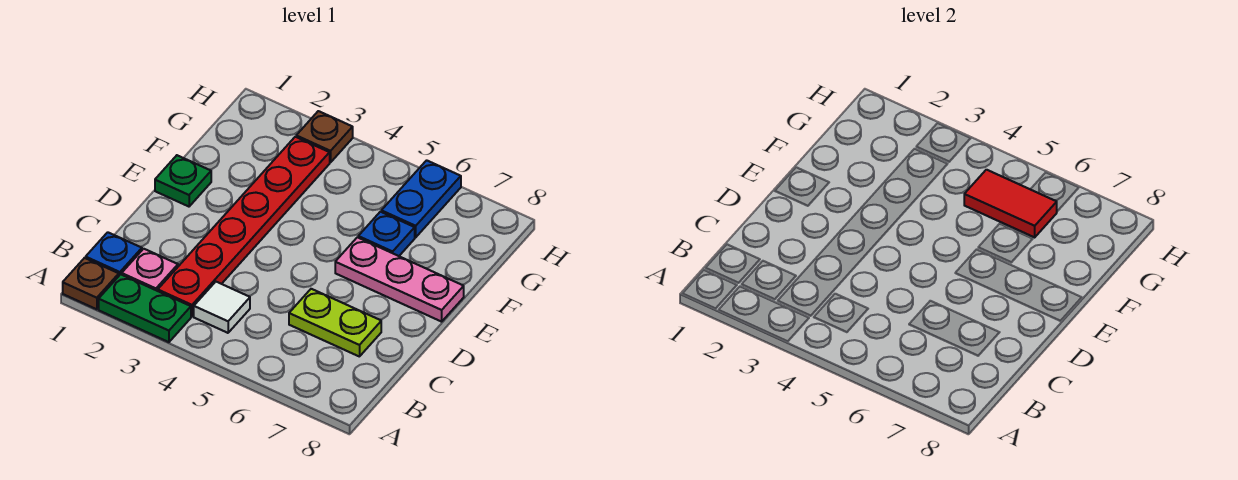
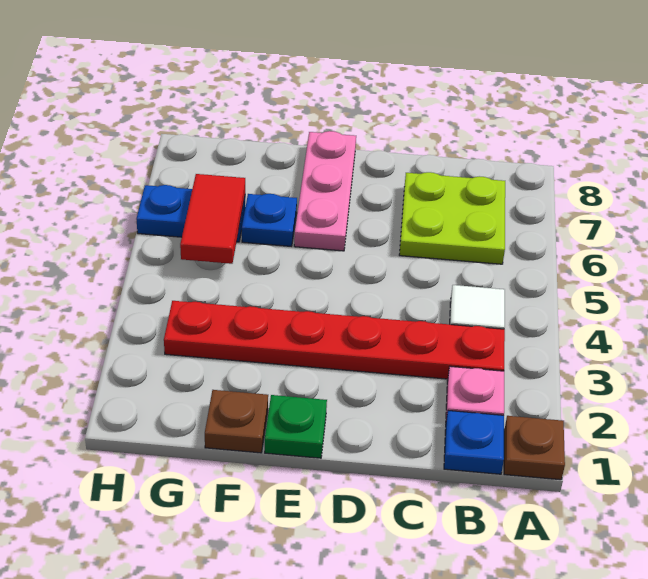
green 1x2 plate [99,274,191,342] -> none
lime 1x2 plate [289,289,381,357] -> lime 2x2 plate [399,172,505,264]
brown 1x1 plate [296,111,353,162] -> brown 1x1 plate moved to [205,390,268,453]

